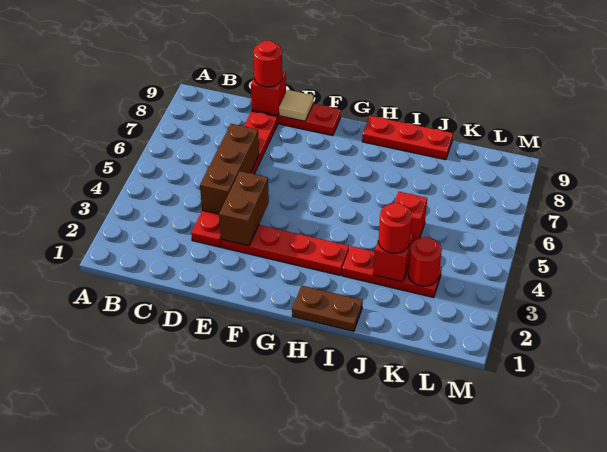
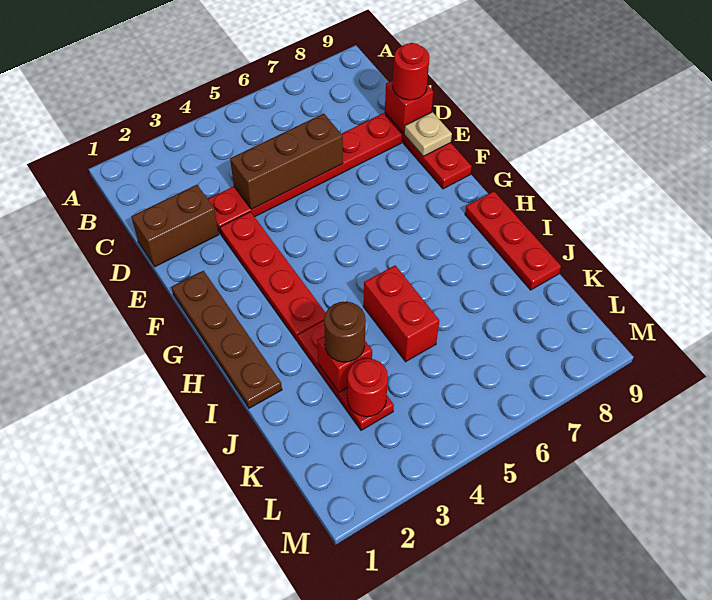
brown 1x2 brick [219,171,269,246] -> brown 1x2 brick moved to [131,185,219,267]
tan 1x1 tile [279,90,313,121] -> tan 1x1 plate [404,112,452,156]
brown 1x2 plate [292,286,363,331] -> brown 1x4 plate [172,271,282,408]
red 1x1 round brick [378,203,412,253] -> brown 1x1 round brick [324,302,366,362]
red 1x1 brick [394,192,427,243] -> red 1x2 brick [363,265,439,362]

